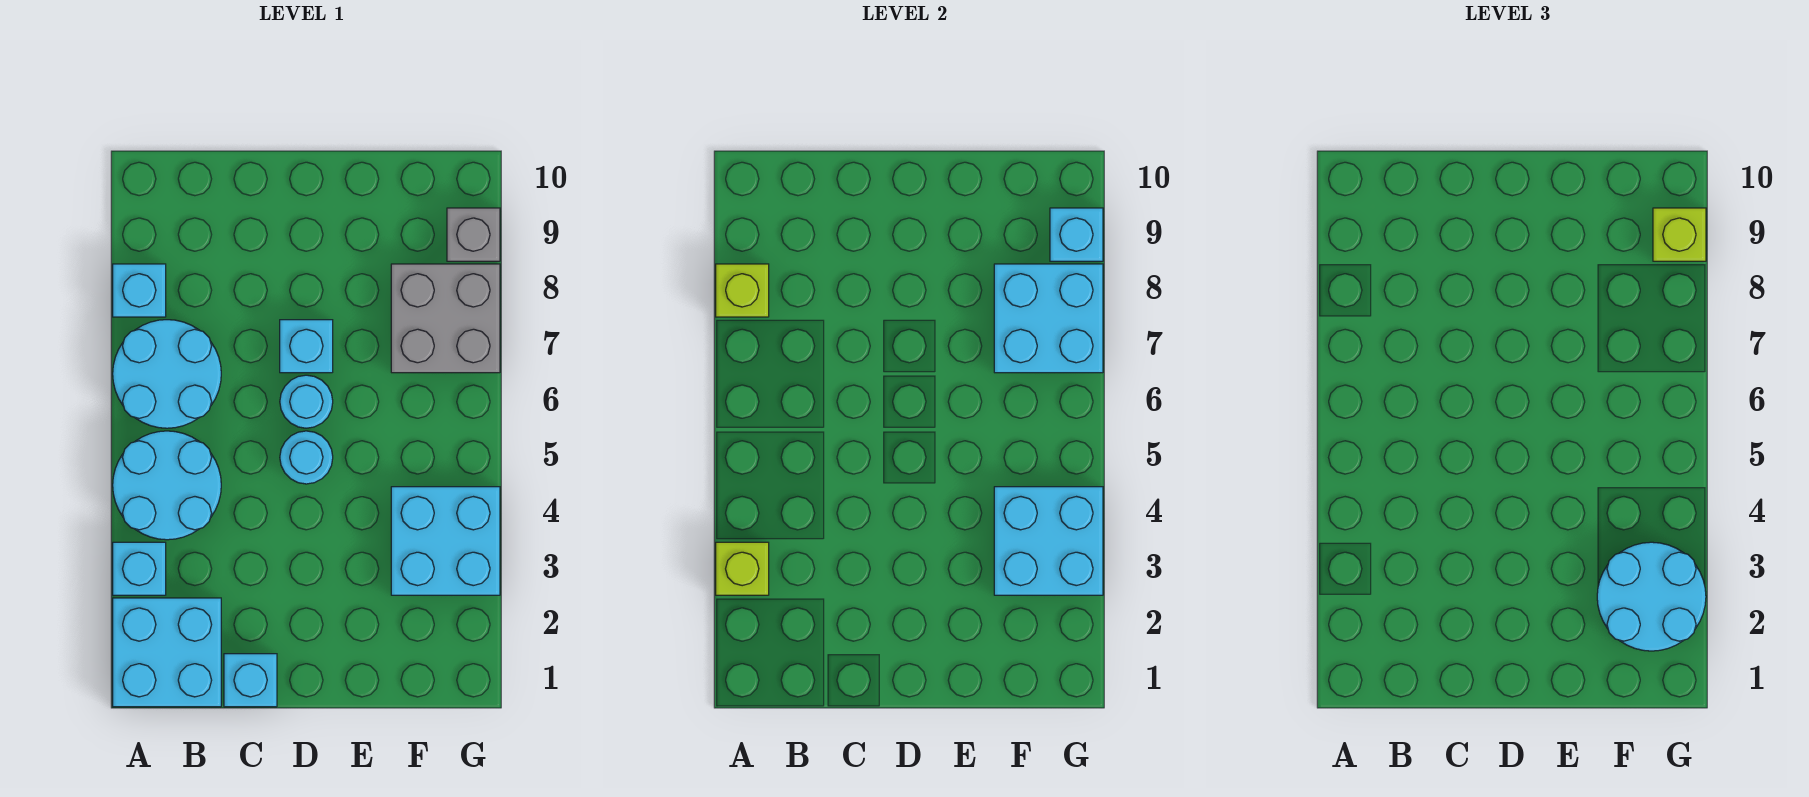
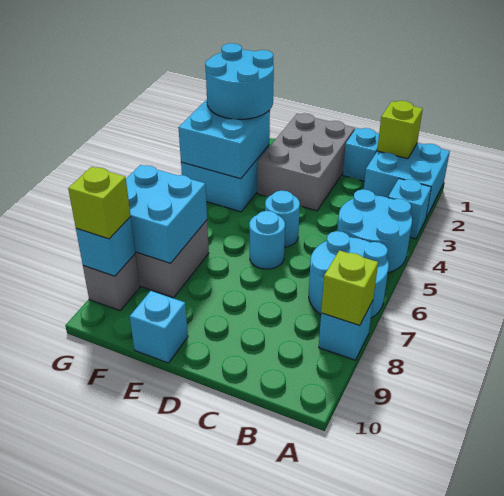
lime 1x1 brick [716,542,769,595] -> lime 1x1 brick moved to [377,101,423,159]
none -> grey 2x3 brick [257,113,355,211]
cyan 1x1 brick [280,320,333,373] -> cyan 1x1 brick moved to [130,291,188,363]

